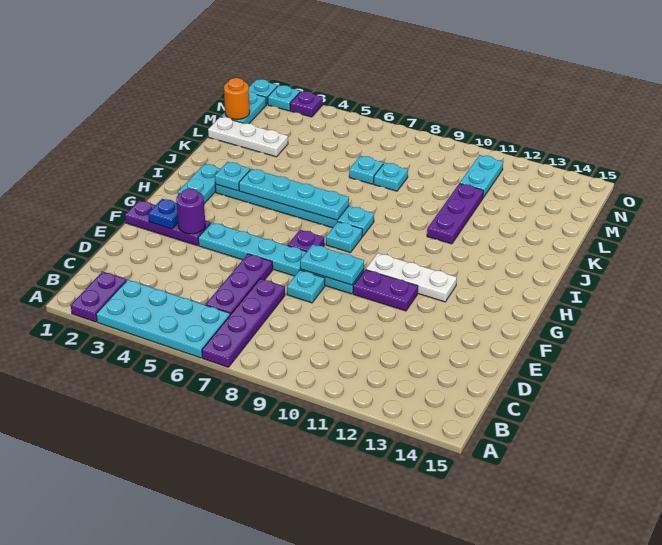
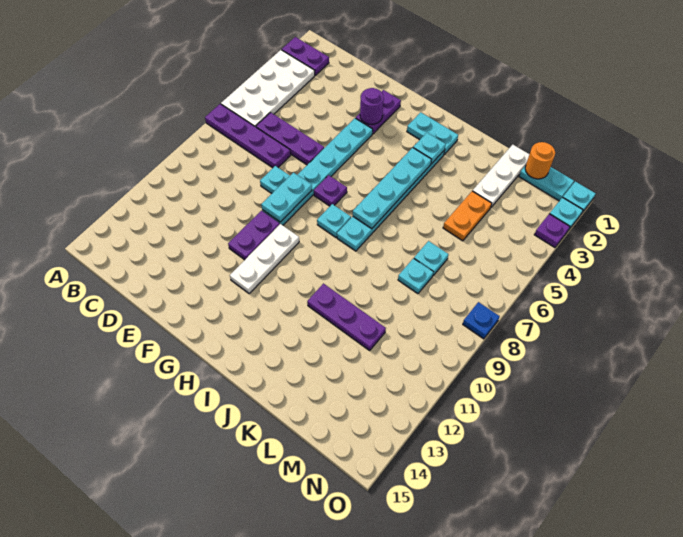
cyan 2x4 plate [96,280,230,358] -> white 2x4 plate [221,50,315,127]
purple 1x3 plate [125,200,210,246] -> purple 1x2 plate [356,90,401,134]
blue 1x1 plate [148,199,178,229] -> blue 1x1 plate moved to [463,302,500,339]
none -> orange 1x2 plate [443,191,492,241]
cyan 1x2 plate [460,155,503,198] -> none

